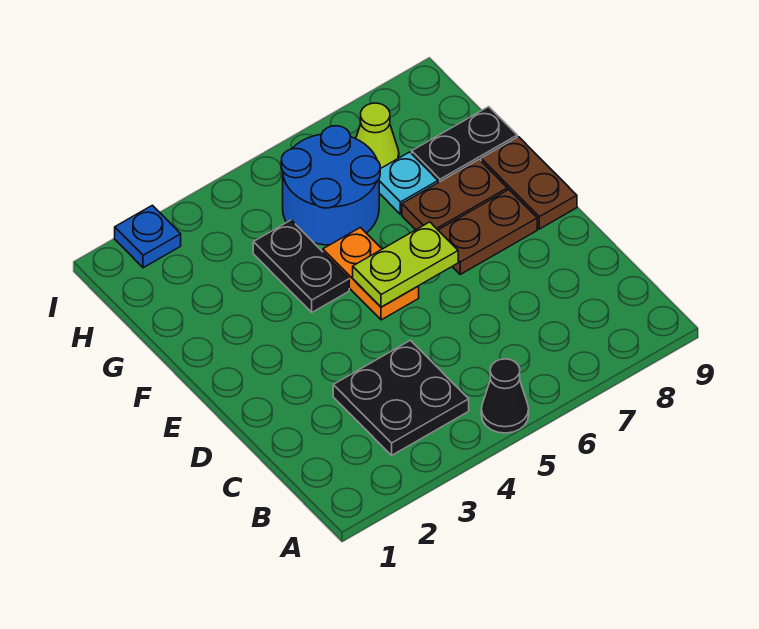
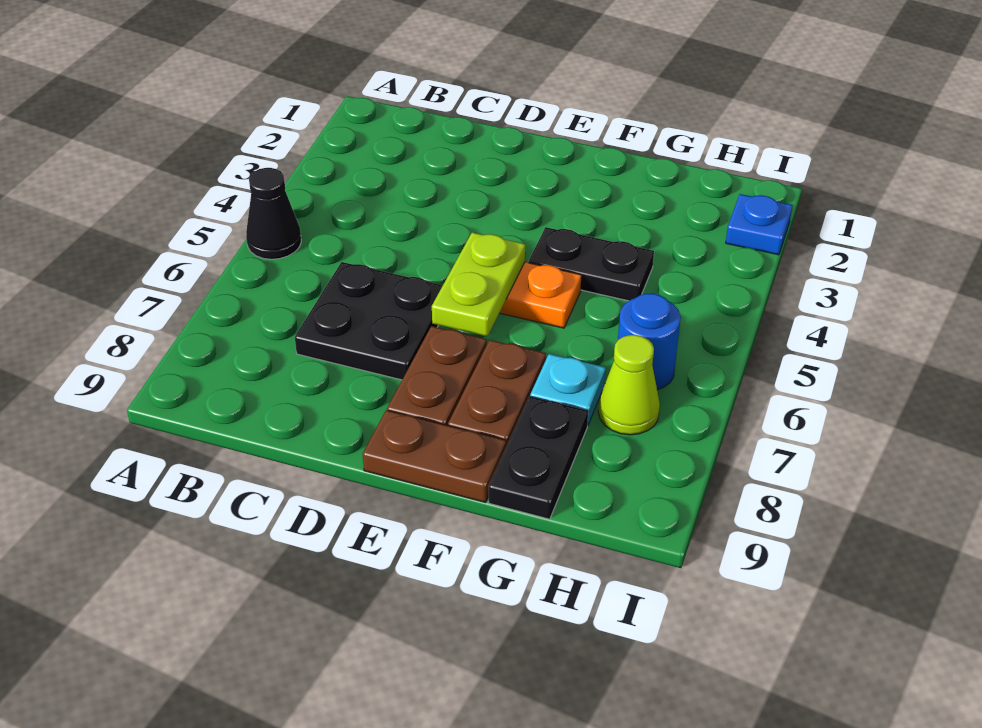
black 2x2 plate [333,340,469,455] -> black 2x2 plate moved to [295,262,443,380]
blue 2x2 round brick [281,126,380,245] -> blue 1x1 round brick [618,293,681,390]

